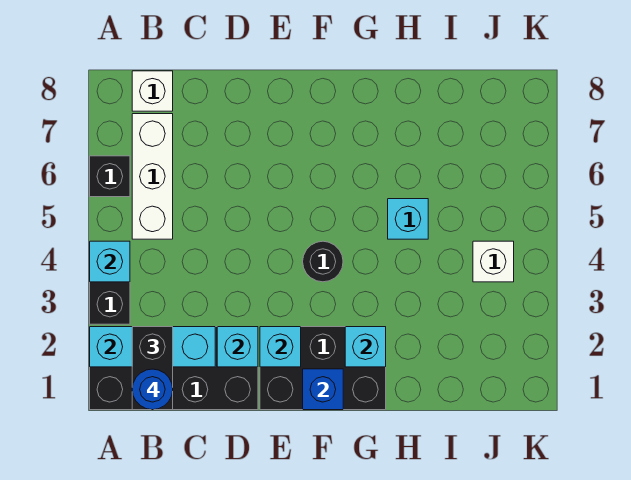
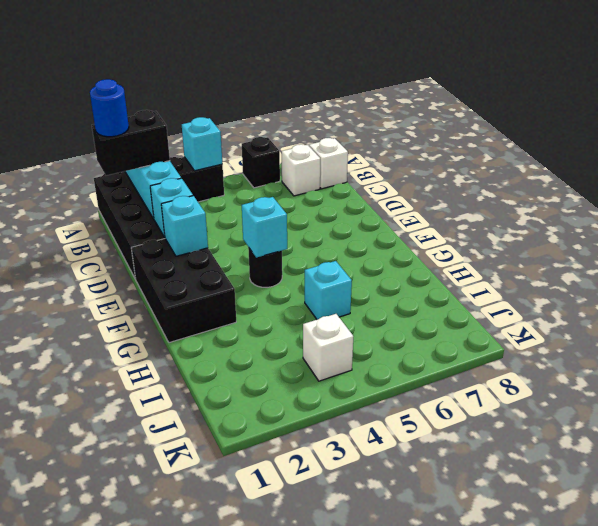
white 1x3 brick [132,114,173,239] -> white 1x1 brick [282,144,320,196]
blue 1x1 brick [303,369,343,410] -> none
cyan 1x1 brick [345,327,386,367] -> cyan 1x1 brick moved to [242,197,287,258]

